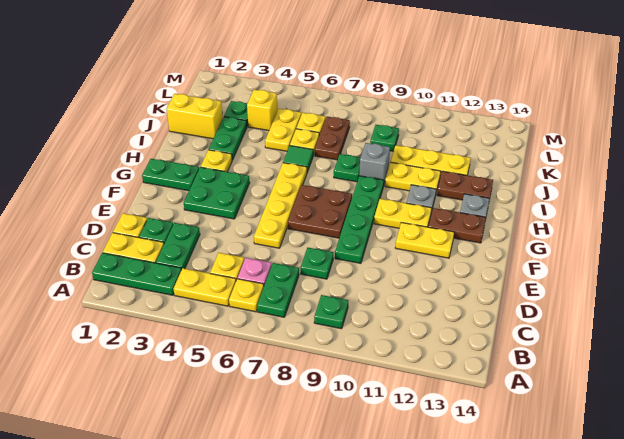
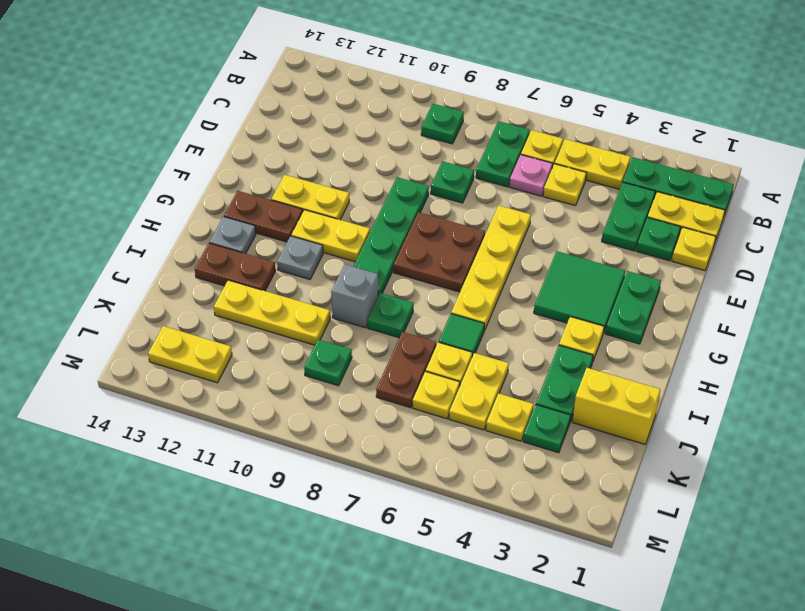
green 2x2 plate [184,167,250,219] -> green 2x2 tile [534,251,625,331]
green 1x2 plate [142,159,199,191] -> green 1x2 plate turned to [605,271,661,344]
yellow 1x2 plate [385,162,441,192] -> yellow 1x2 plate moved to [148,326,232,383]
yellow 1x1 brick [247,90,277,131] -> yellow 1x1 plate [486,393,534,441]

